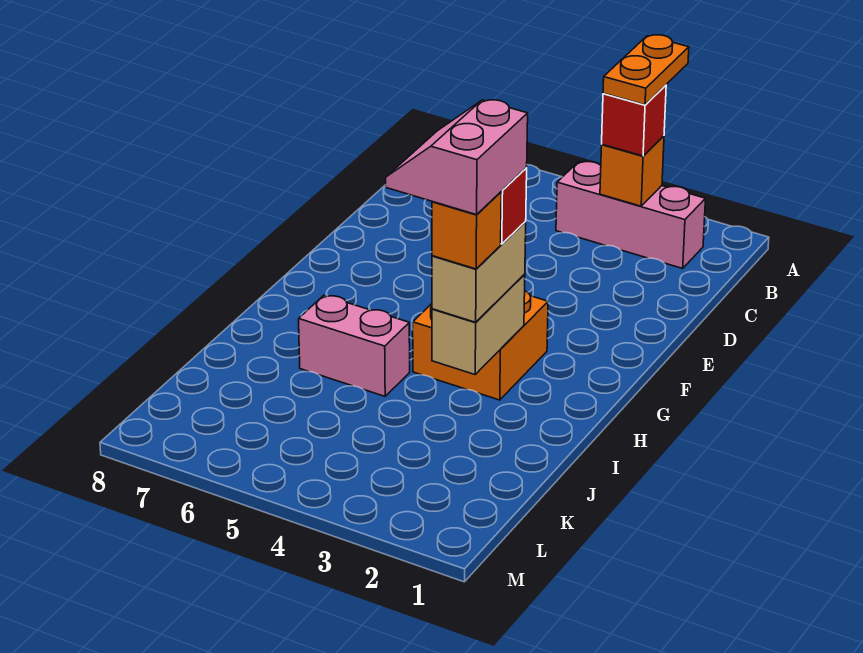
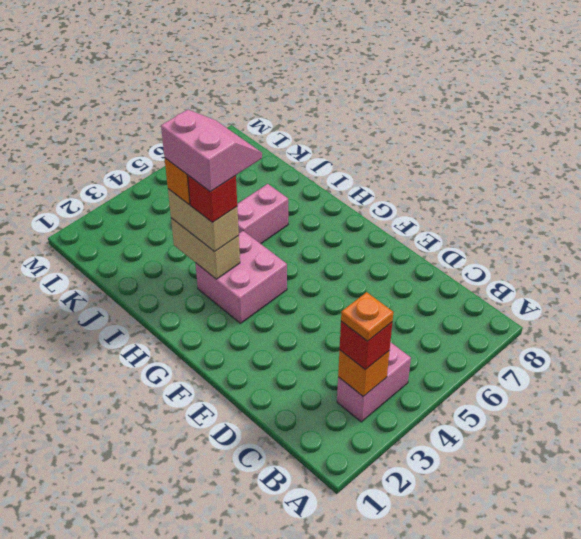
orange 1x2 plate [603,35,689,105] -> orange 1x1 plate [341,292,393,341]
pink 1x3 brick [556,162,706,268] -> pink 1x2 brick [337,342,411,422]
orange 2x2 brick [413,291,548,400] -> pink 2x2 brick [196,231,287,323]

